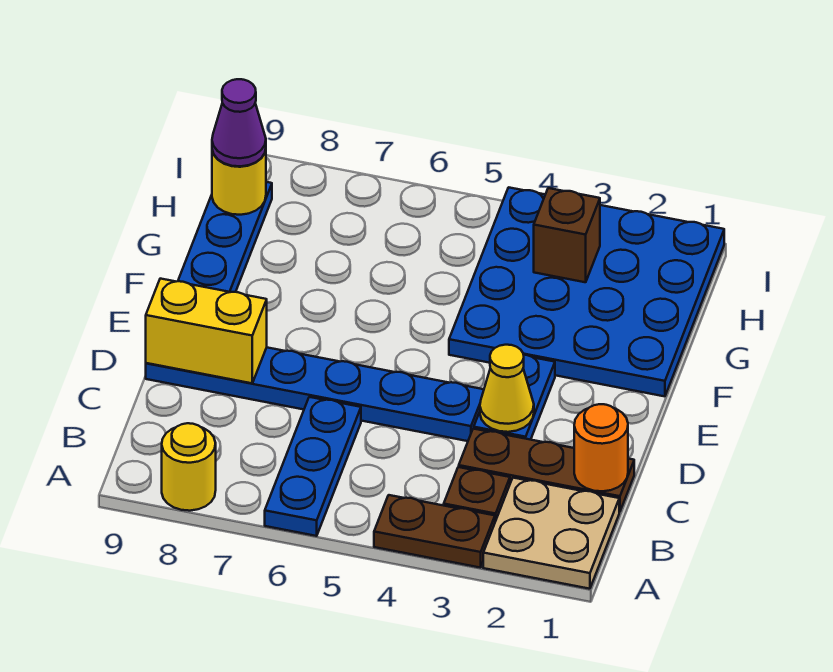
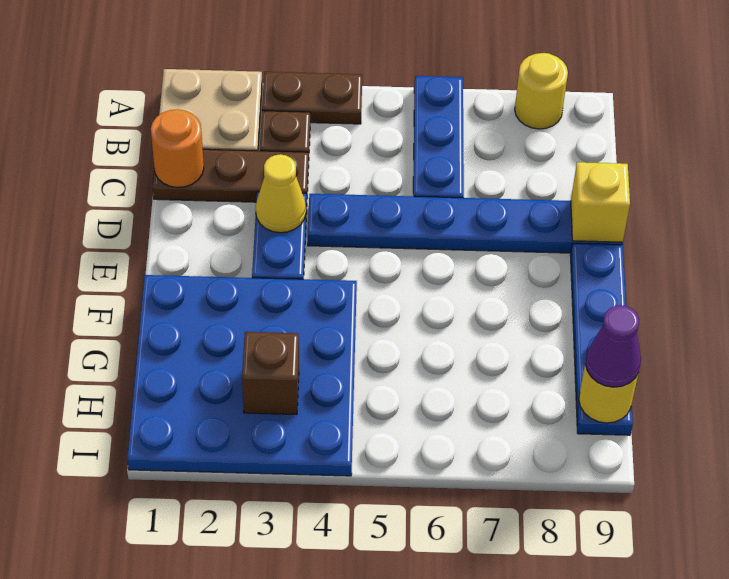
yellow 1x2 brick [146,279,267,383] -> yellow 1x1 brick [571,162,630,242]

